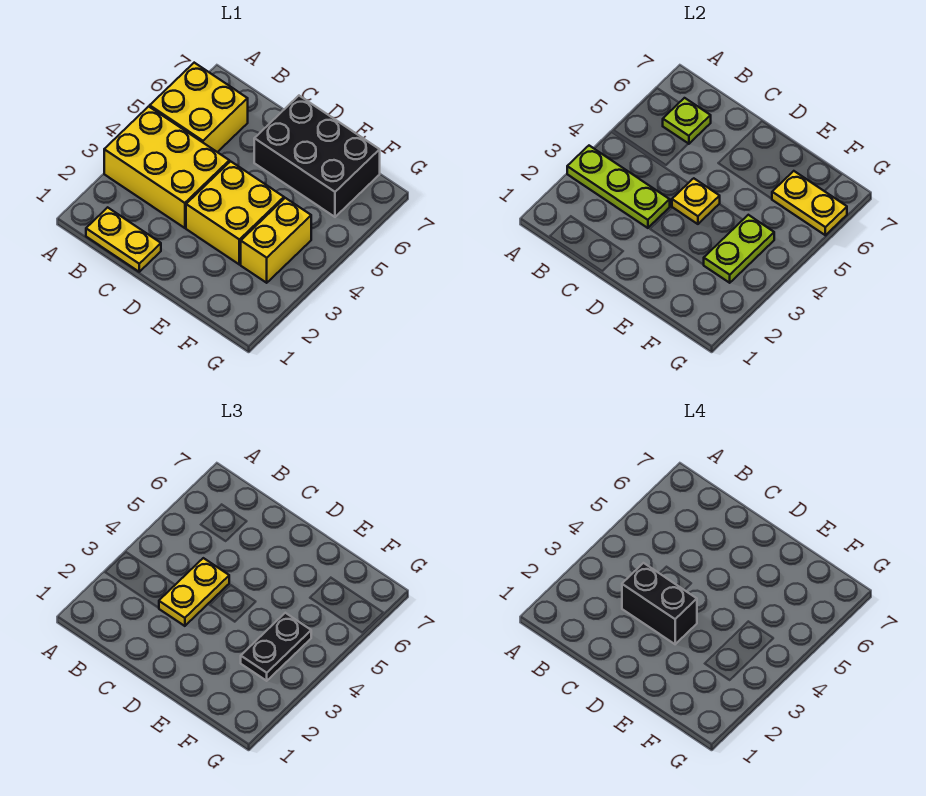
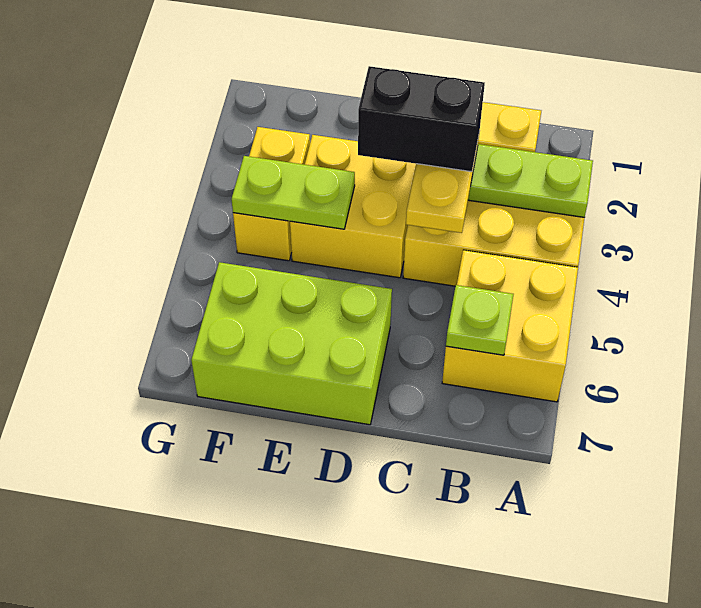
yellow 1x1 plate [672,178,720,224] -> none
black 2x3 brick [254,96,380,217] -> lime 2x3 brick [191,262,392,425]
lime 1x2 plate [704,215,774,283] -> lime 1x2 plate turned to [231,156,355,229]
black 1x2 plate [241,613,311,681] -> none
yellow 1x2 plate [772,171,847,235] -> none

